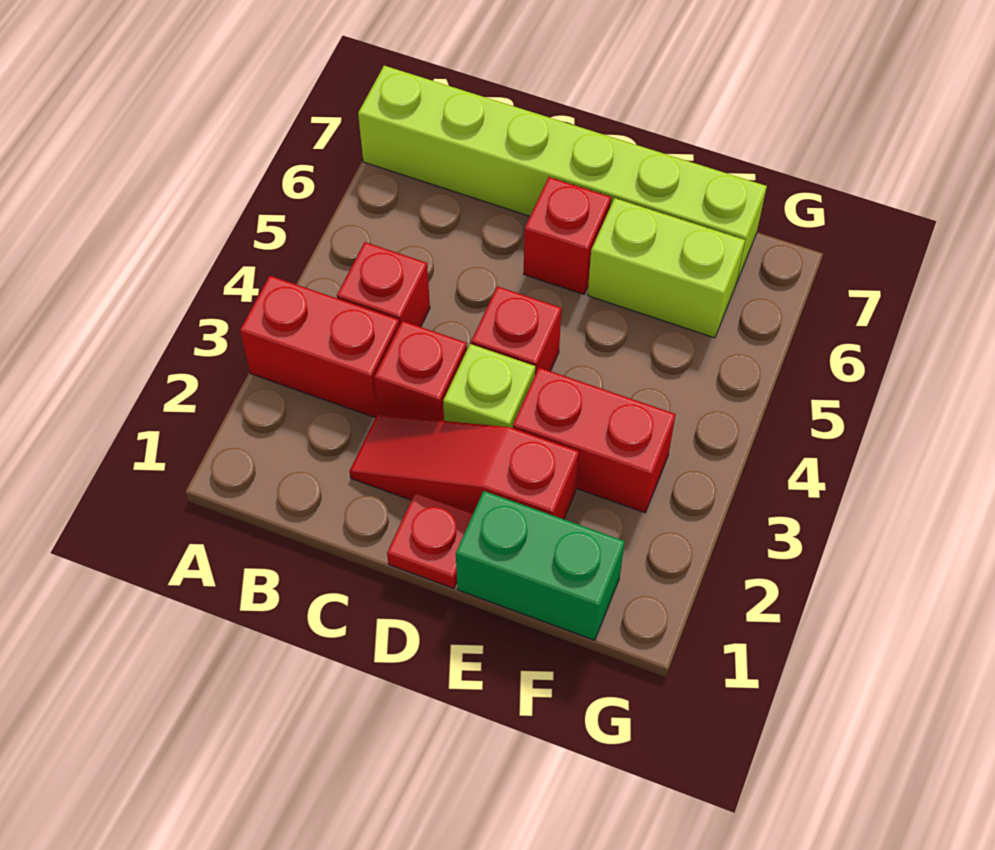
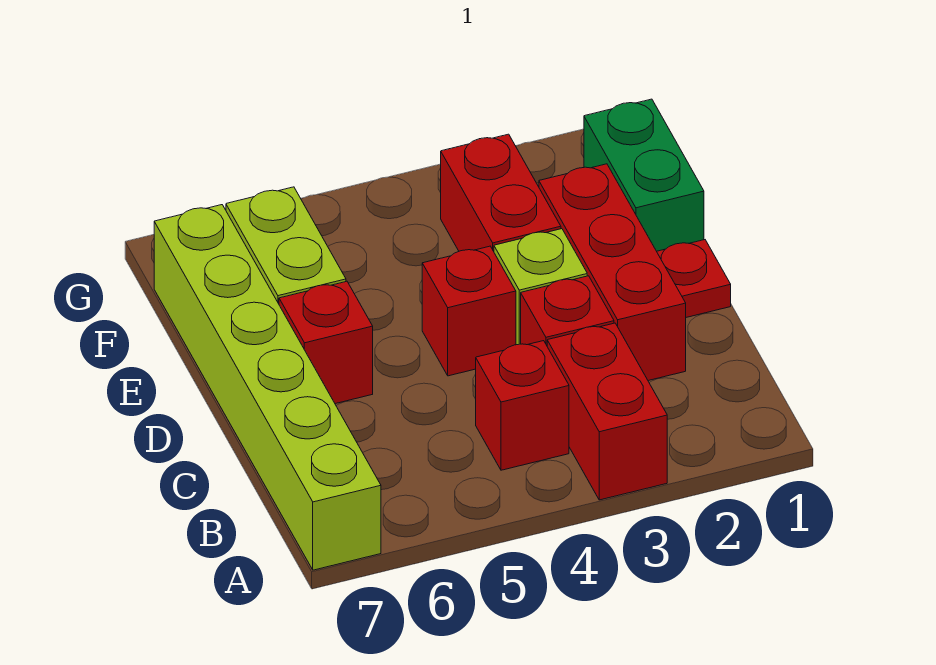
red 1x3 slope [349,414,579,519] -> red 1x3 brick [539,164,686,381]

